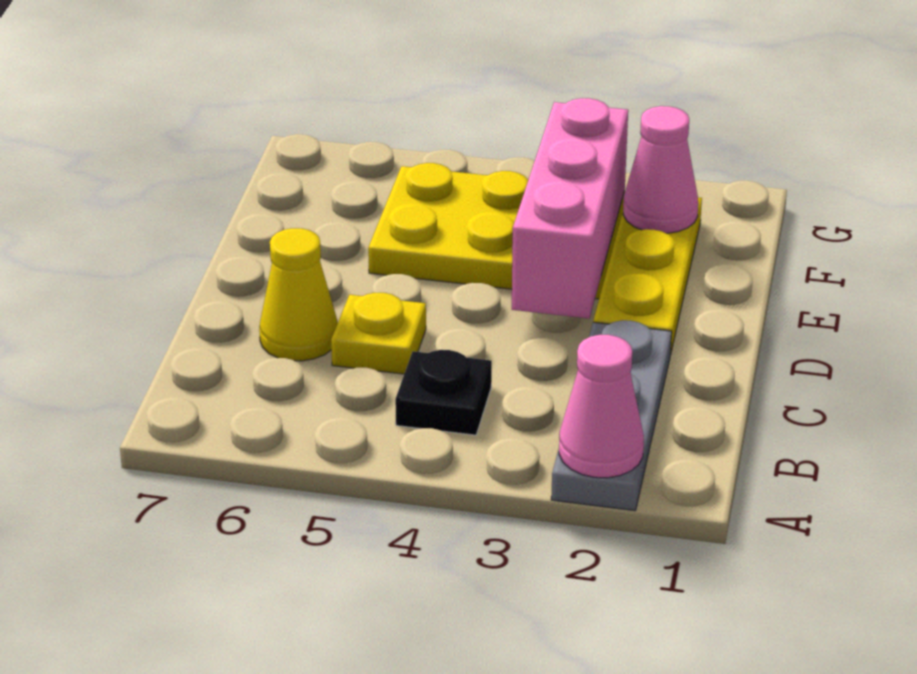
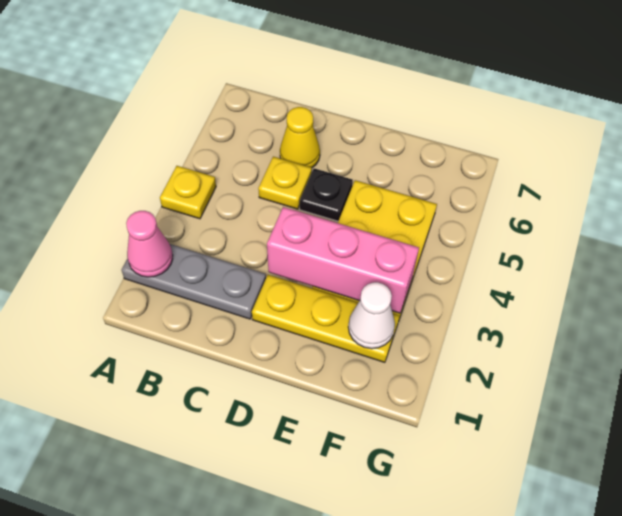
none -> yellow 1x1 plate [160,166,216,219]
black 1x1 plate [395,350,492,435] -> black 1x1 plate moved to [300,168,353,221]
pink 1x1 cone [623,106,698,233] -> white 1x1 cone [348,282,395,349]

